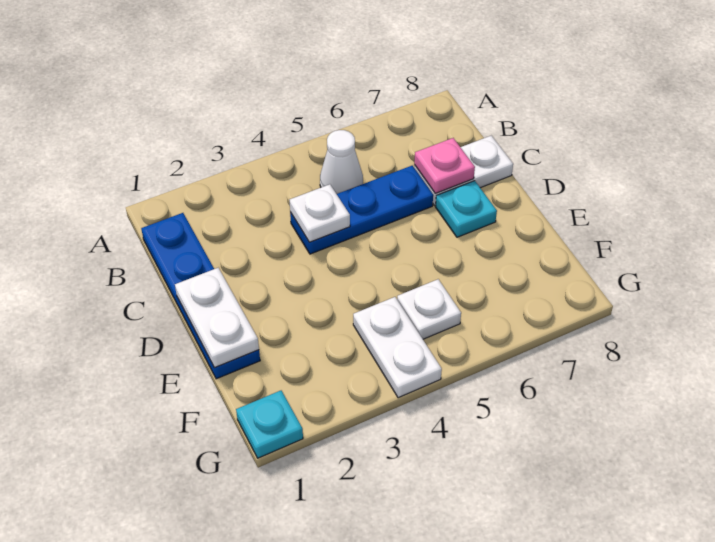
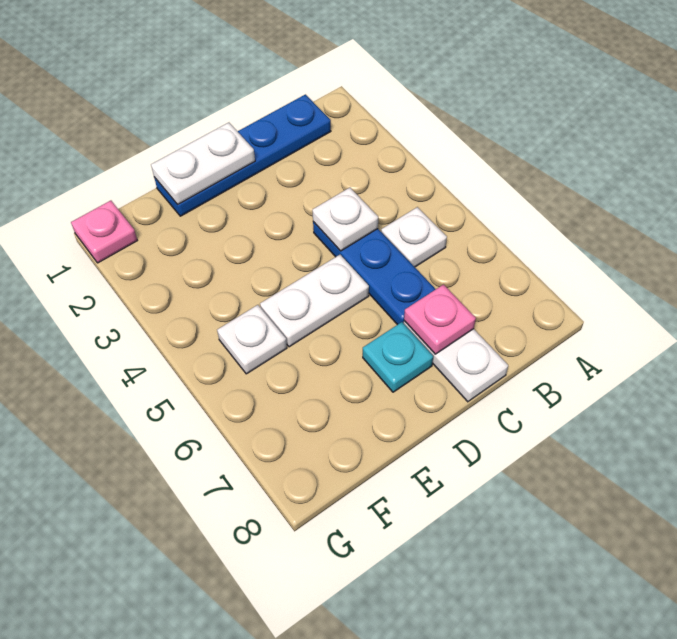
white 1x1 cone [320,130,363,194] -> white 1x1 plate [381,207,447,267]
white 1x2 plate [353,297,442,398] -> white 1x2 plate moved to [260,255,369,347]
cyan 1x1 plate [236,391,303,458] -> pink 1x1 plate [71,201,137,263]

